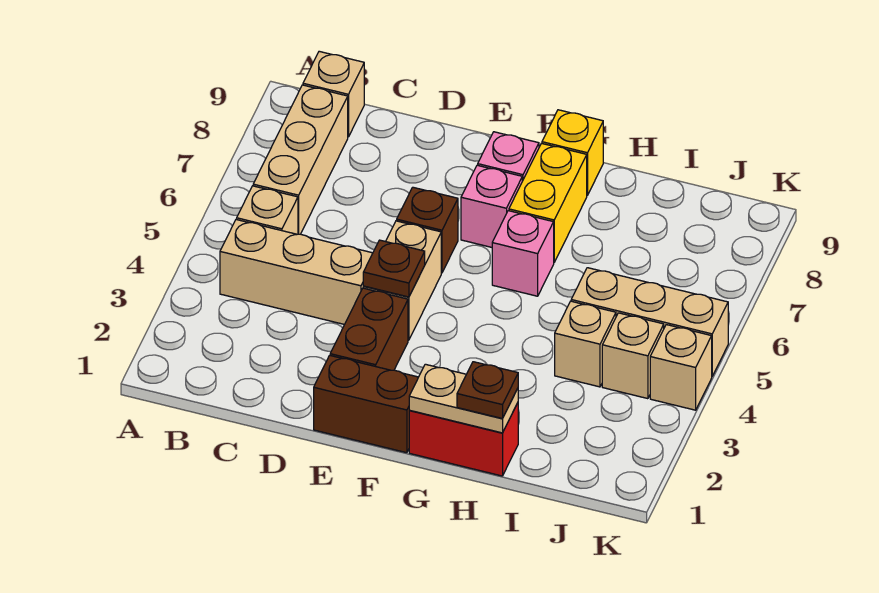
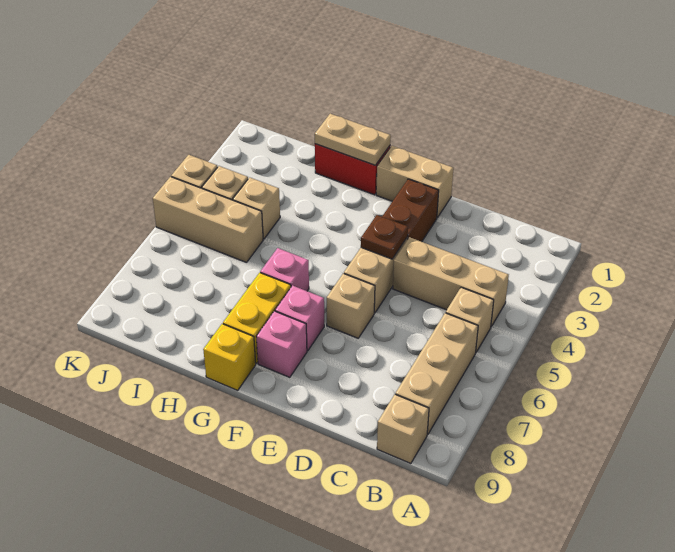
brown 1x2 brick [314,355,418,453] -> tan 1x2 brick [376,146,453,218]
brown 1x1 brick [397,187,458,273] -> tan 1x1 brick [327,273,375,338]
brown 1x1 plate [457,362,518,419] -> none

